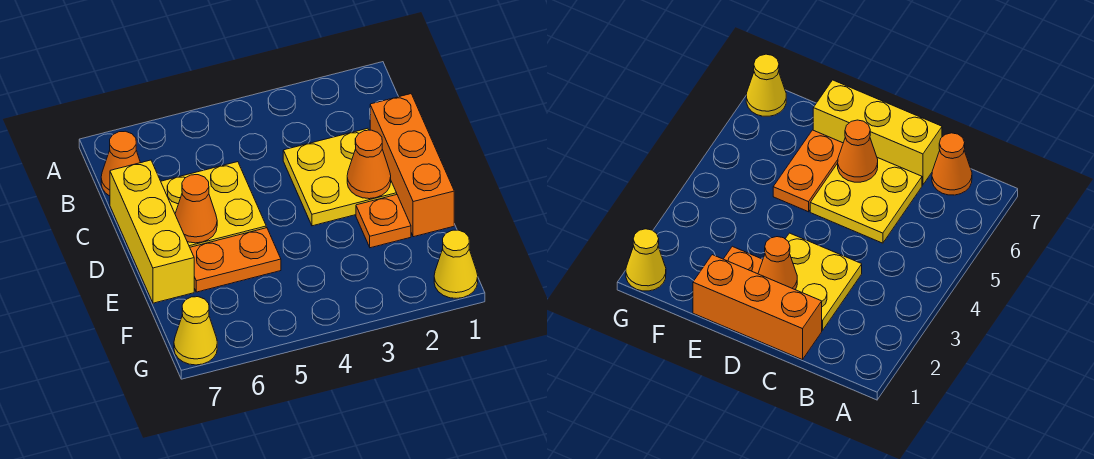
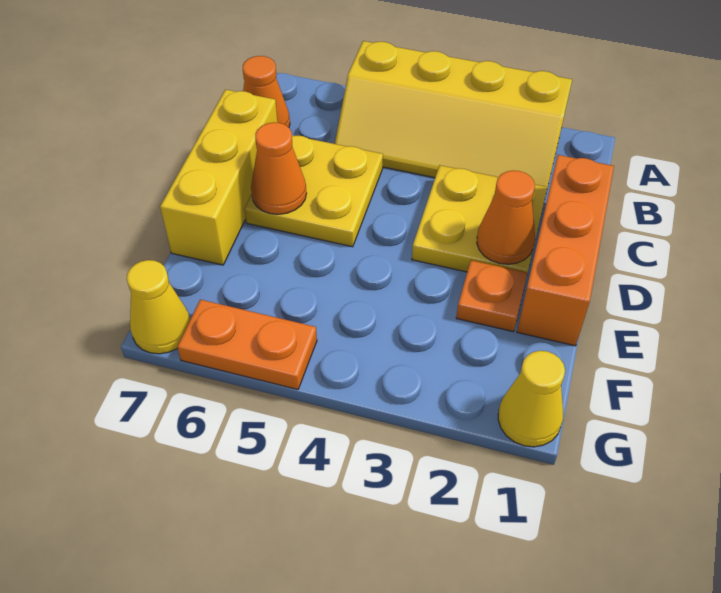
none -> yellow 2x4 slope [335,41,572,187]
orange 1x2 plate [190,228,281,292] -> orange 1x2 plate moved to [177,300,317,390]

